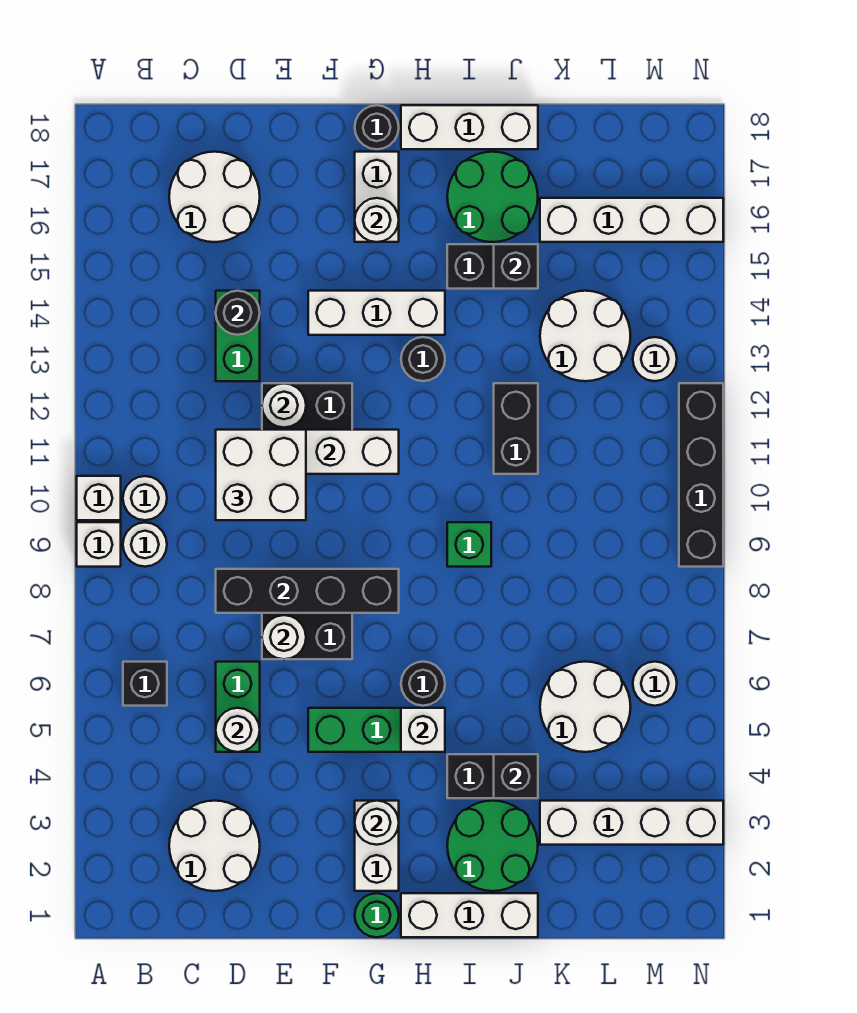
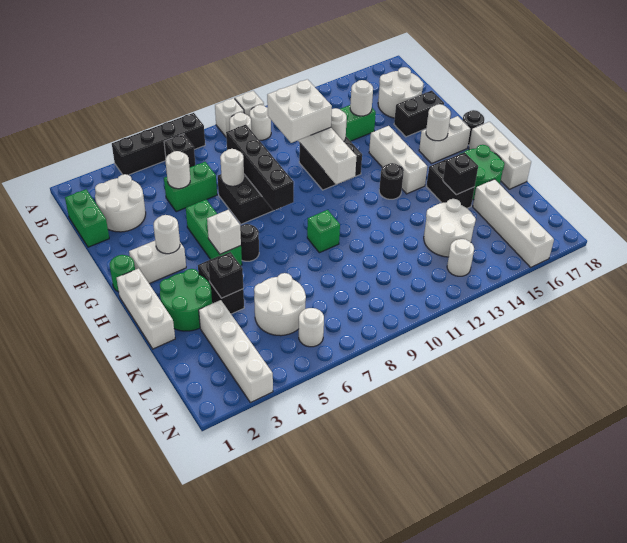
none -> green 1x2 brick [65,189,109,247]
black 1x1 round brick [216,291,260,335] -> white 1x1 round brick [350,80,373,116]
black 1x2 brick [494,383,538,474] -> black 1x2 brick moved to [394,91,444,137]
black 1x4 brick [679,383,723,567] -> black 1x4 brick moved to [112,113,205,175]

